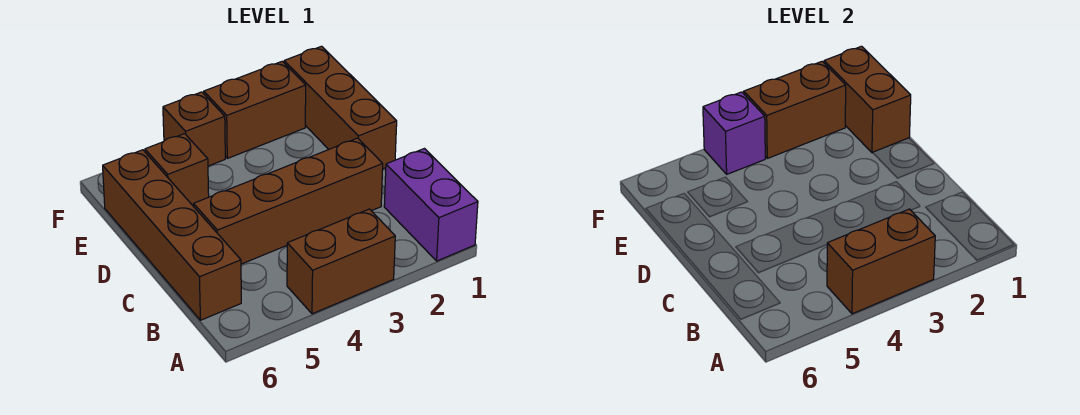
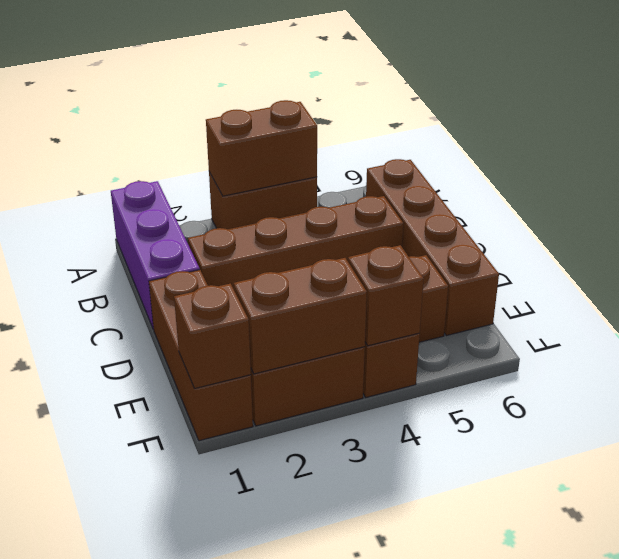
purple 1x2 brick [384,149,478,261] -> purple 1x3 brick [111,181,200,329]
brown 1x2 brick [824,46,911,153] -> brown 1x1 brick [174,284,251,389]
purple 1x1 brick [703,92,765,174] -> brown 1x1 brick [348,245,424,346]

